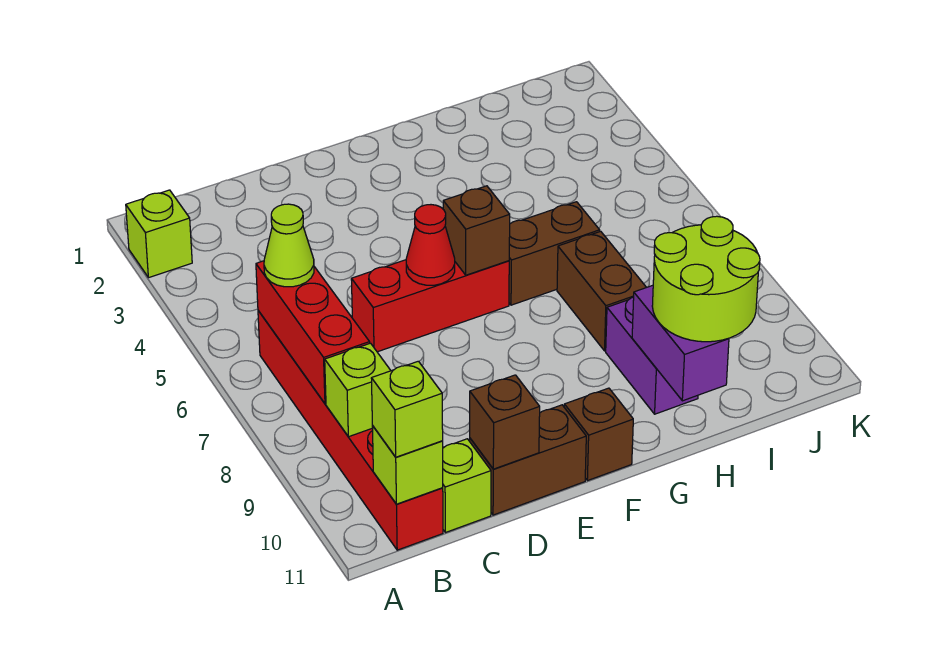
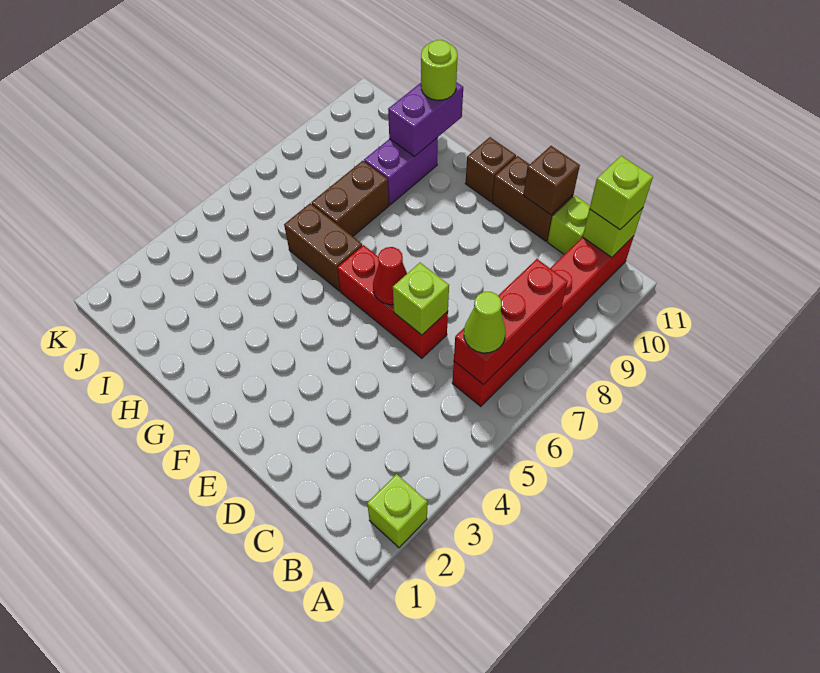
lime 1x1 brick [325,343,391,437] -> lime 1x1 brick moved to [393,263,449,335]
brown 1x1 brick [443,186,510,275] -> none
lime 2x2 round brick [652,216,760,342] -> lime 1x1 round brick [421,40,458,100]

